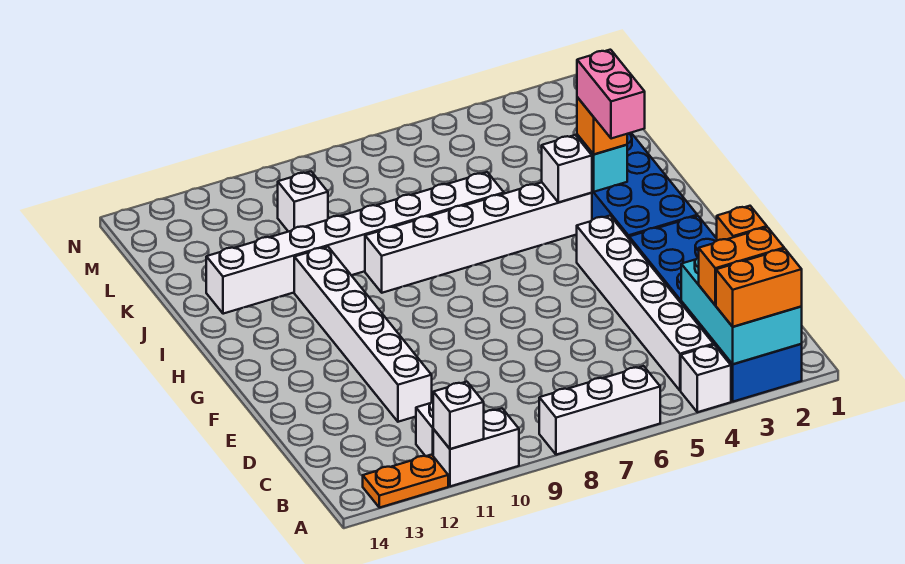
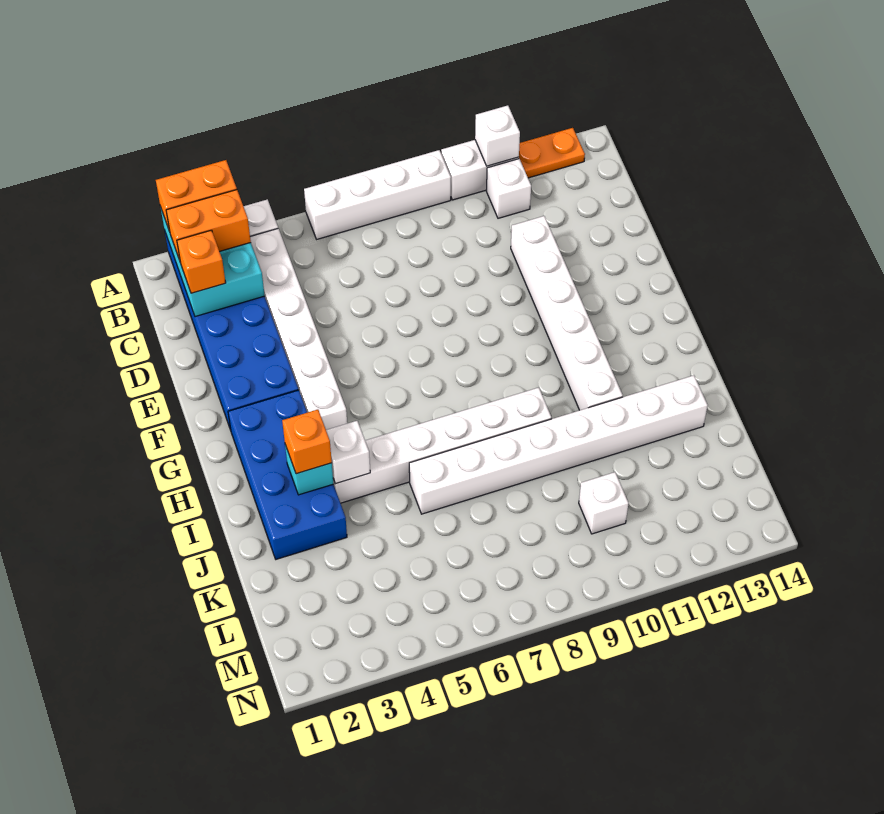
white 1x3 brick [539,366,660,455] -> white 1x4 brick [304,150,451,239]
pink 1x2 brick [577,50,645,139] -> none

